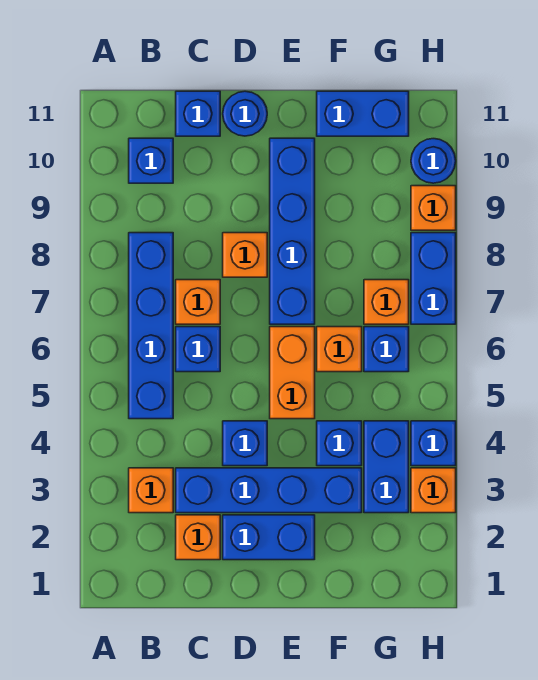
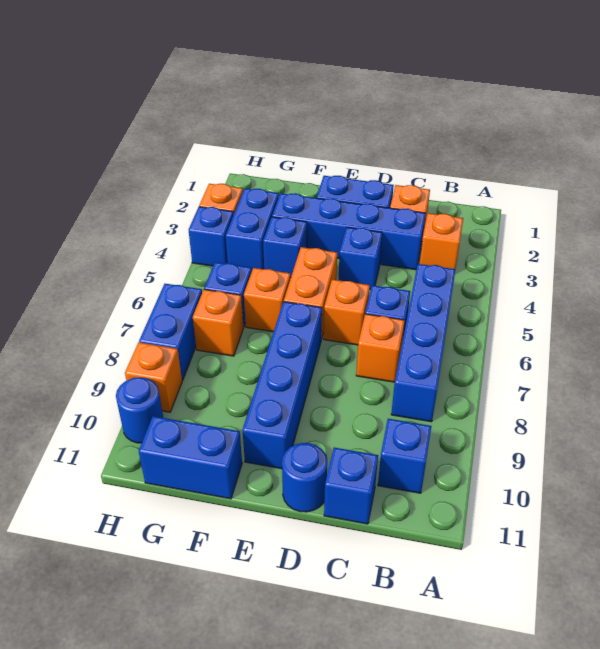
orange 1x1 brick [223,233,267,277] -> orange 1x1 brick moved to [324,279,370,345]

